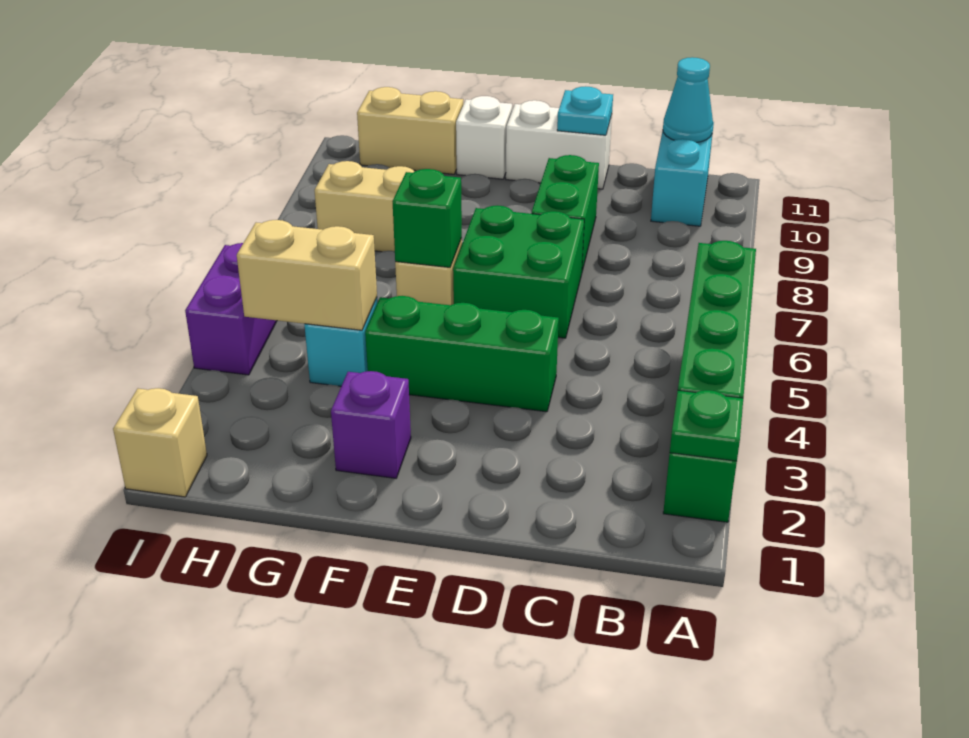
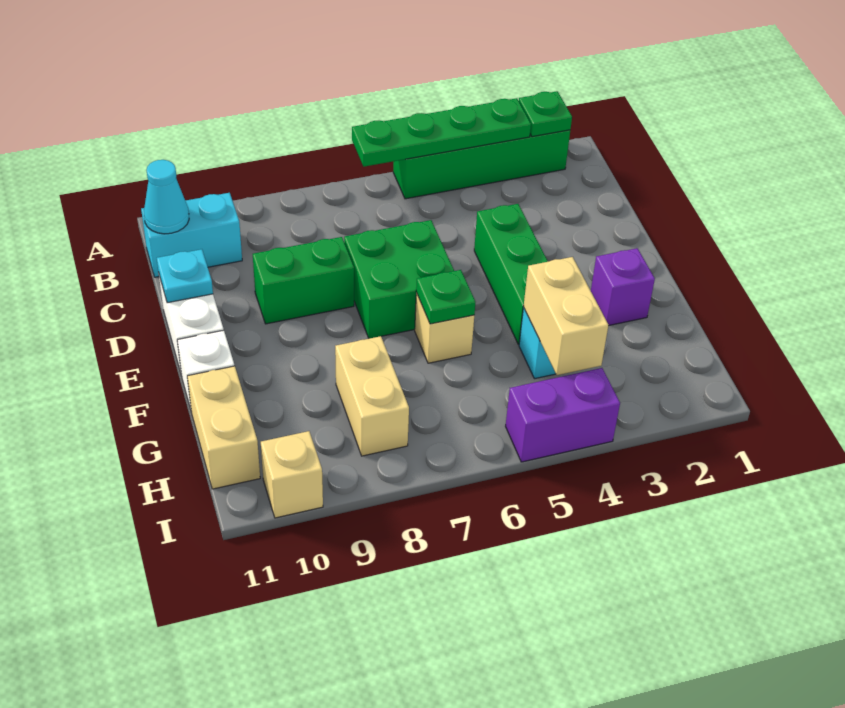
green 1x1 brick [393,169,462,267] -> green 1x1 plate [416,270,475,324]
tan 1x1 brick [113,388,207,497] -> tan 1x1 brick moved to [261,431,323,518]

